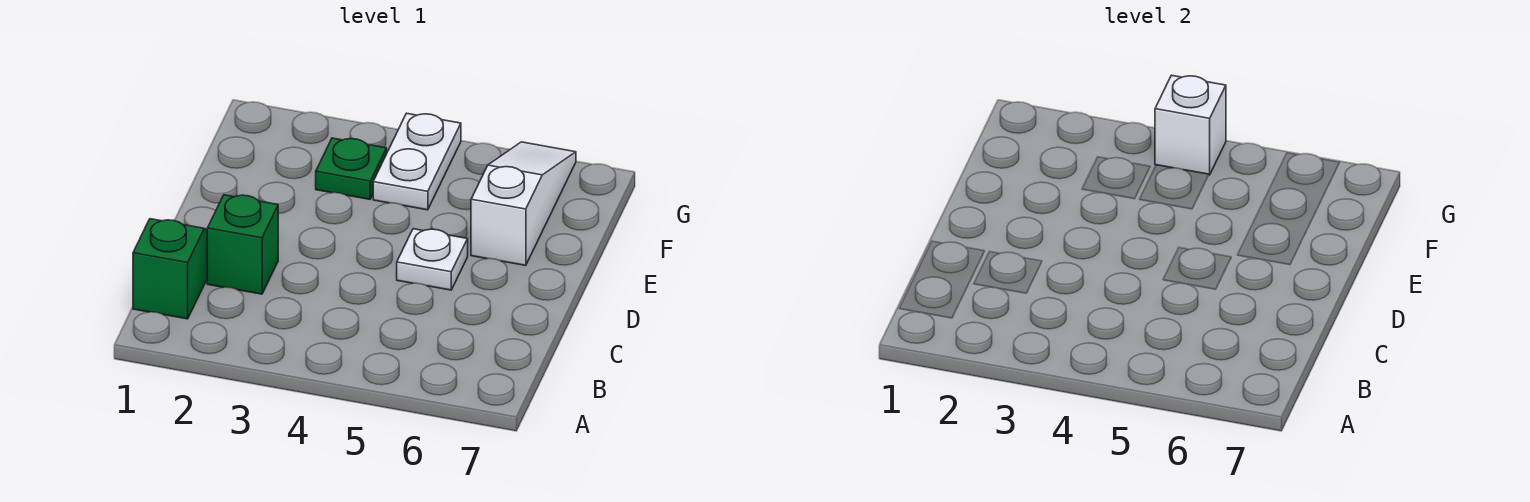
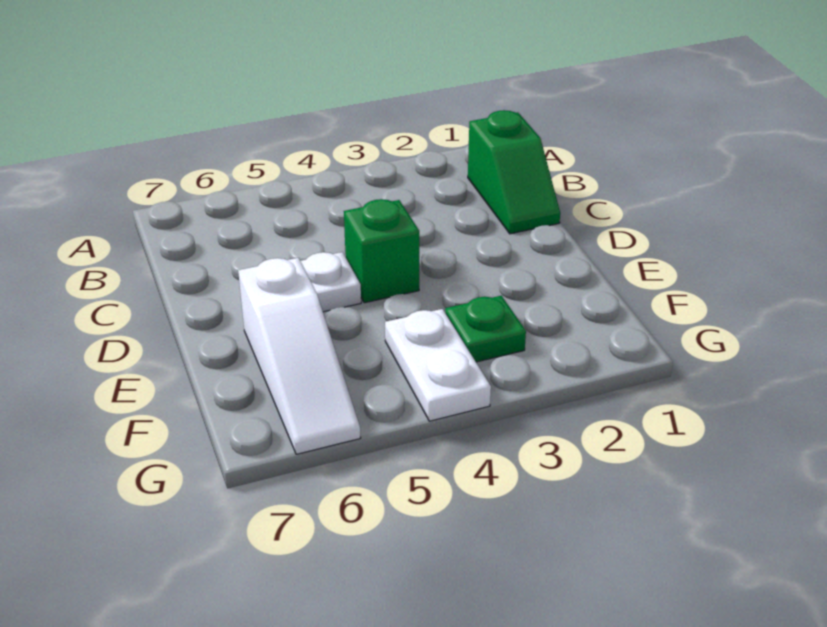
green 1x1 brick [207,195,278,294] -> green 1x1 brick moved to [344,199,419,303]
white 1x1 brick [1155,75,1226,175] -> none

